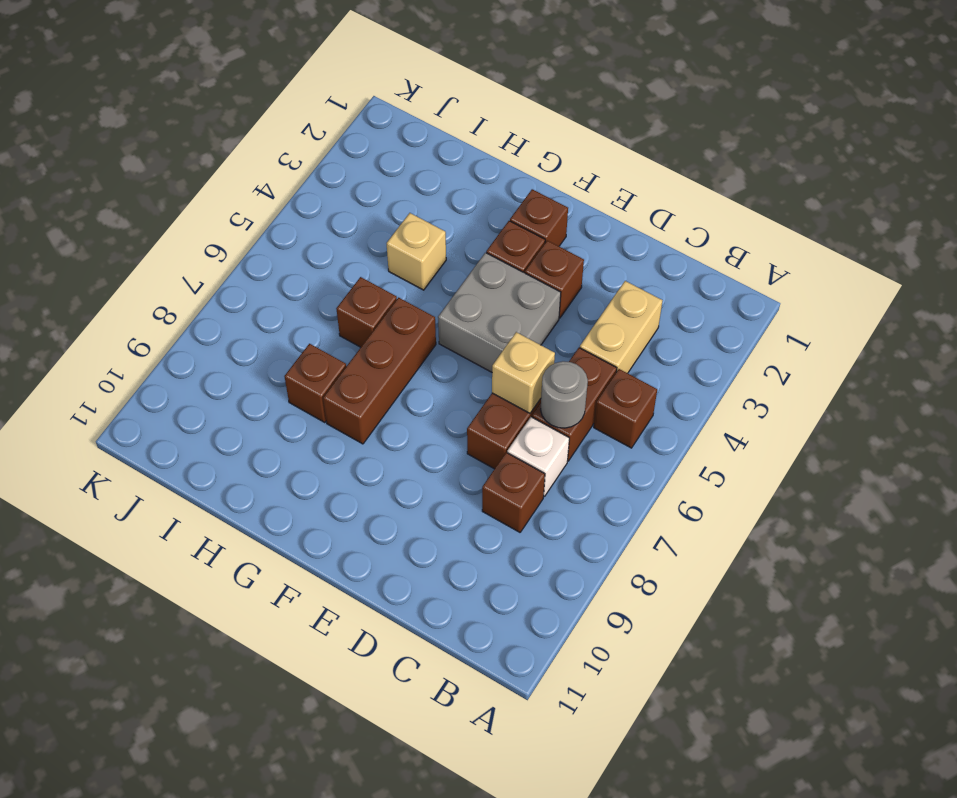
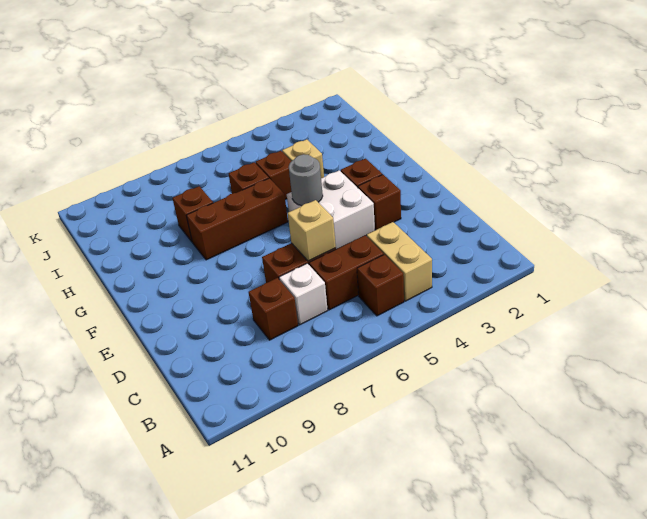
tan 1x2 brick [580,281,662,373] -> tan 1x2 brick turned to [367,222,432,301]
grey 1x1 round brick [540,361,588,428] -> grey 1x1 round brick moved to [289,154,323,206]
grey 2x2 brick [438,253,561,372] -> white 2x2 brick [287,170,375,249]
brown 1x1 brick [510,189,568,246] -> brown 1x1 brick moved to [256,151,292,200]

